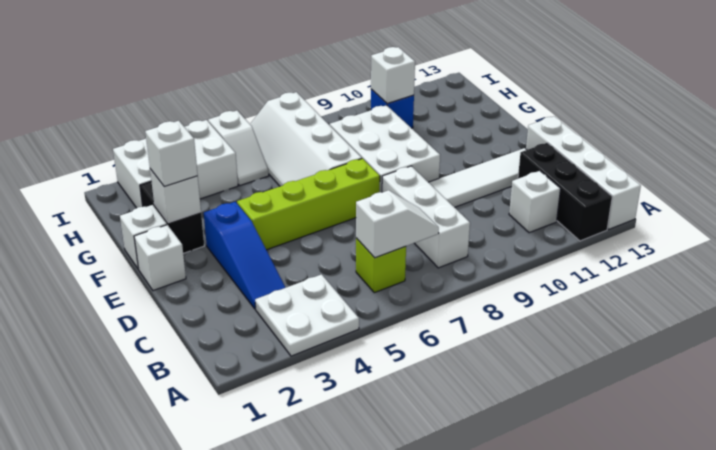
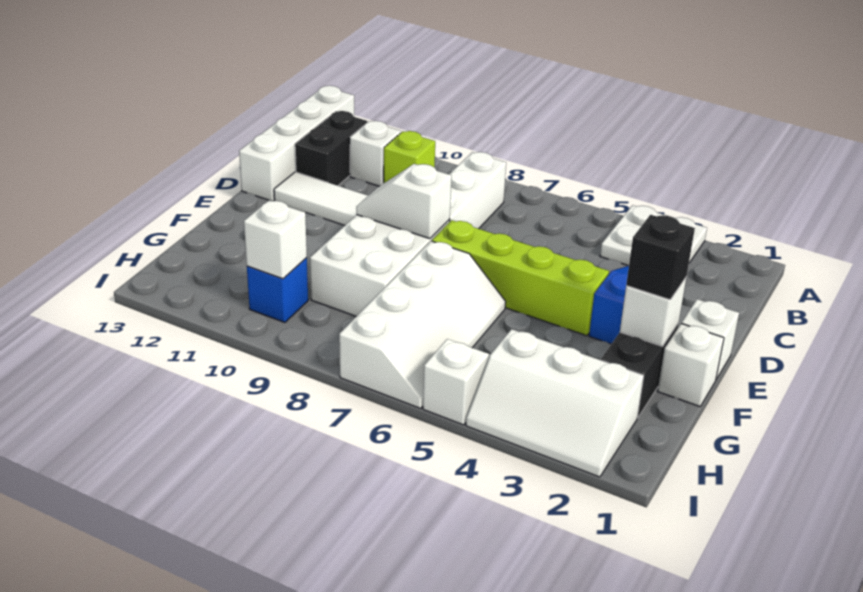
black 1x3 brick [518,143,612,241] -> black 1x2 brick [295,111,367,186]
lime 1x1 brick [356,238,406,293] -> lime 1x1 brick moved to [384,131,435,183]
white 1x2 slope [356,190,439,258] -> white 1x2 slope moved to [356,164,452,239]
white 1x1 brick [145,121,198,187] -> black 1x1 brick [626,215,695,300]
white 2x3 brick [113,120,238,208] -> white 2x3 slope [466,329,644,477]

